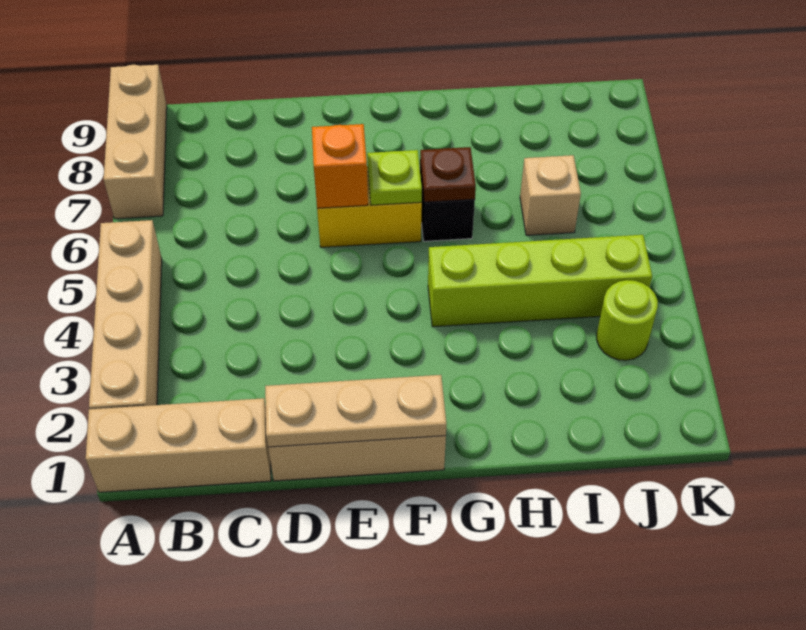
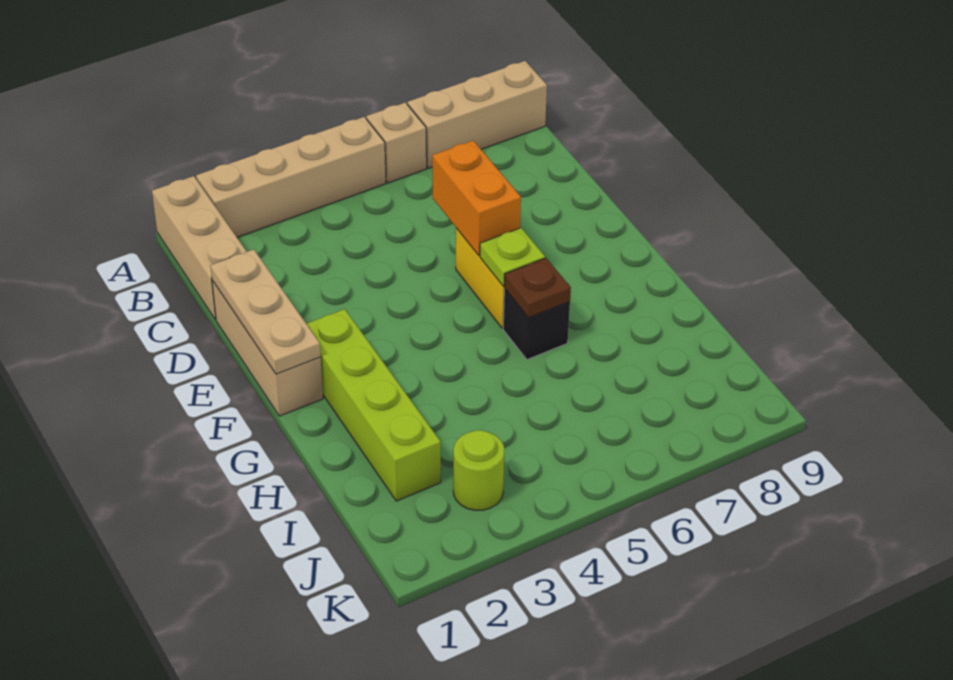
orange 1x1 brick [312,124,368,208] -> orange 1x2 brick [432,141,521,255]
lime 1x4 brick [428,235,652,327] -> lime 1x4 brick moved to [306,309,441,501]
tan 1x1 brick [520,155,581,235] -> tan 1x1 brick moved to [366,102,427,183]

